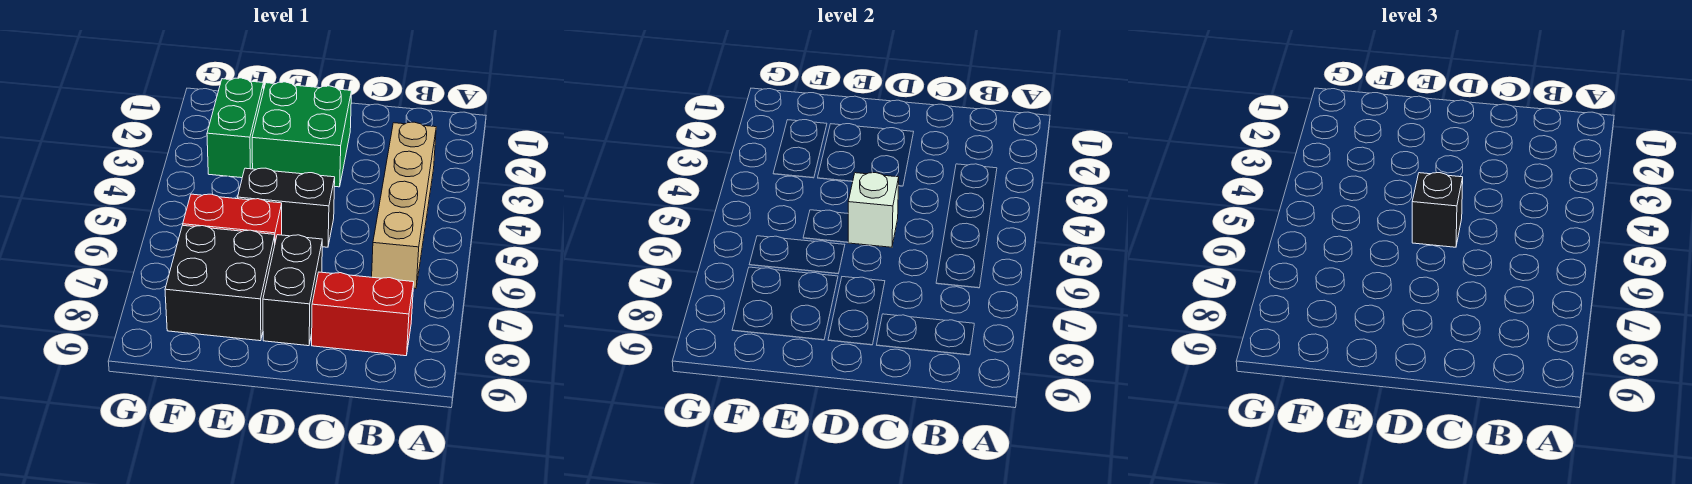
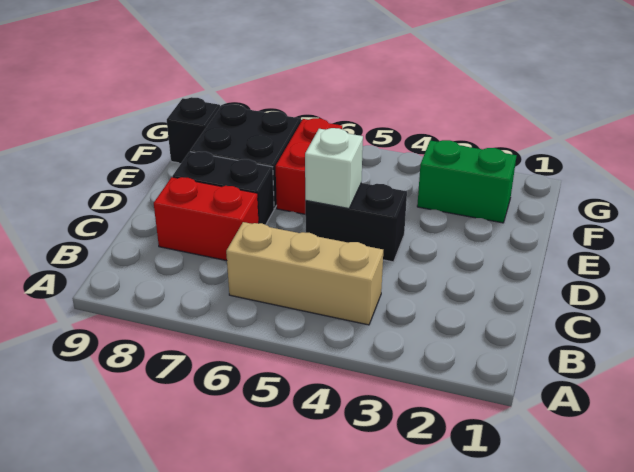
tan 1x4 brick [372,122,436,289] -> tan 1x3 brick [226,222,383,325]
red 1x2 brick [312,272,414,356] -> red 1x2 brick turned to [154,177,259,261]
green 2x2 brick [252,82,352,187] -> none
black 1x2 brick [238,168,335,247] -> black 1x2 brick turned to [305,183,407,262]
black 1x1 brick [1412,173,1463,247] -> black 1x1 brick moved to [167,97,220,163]

